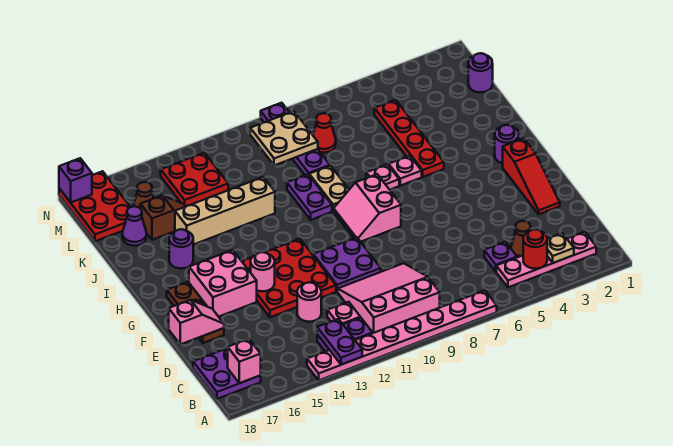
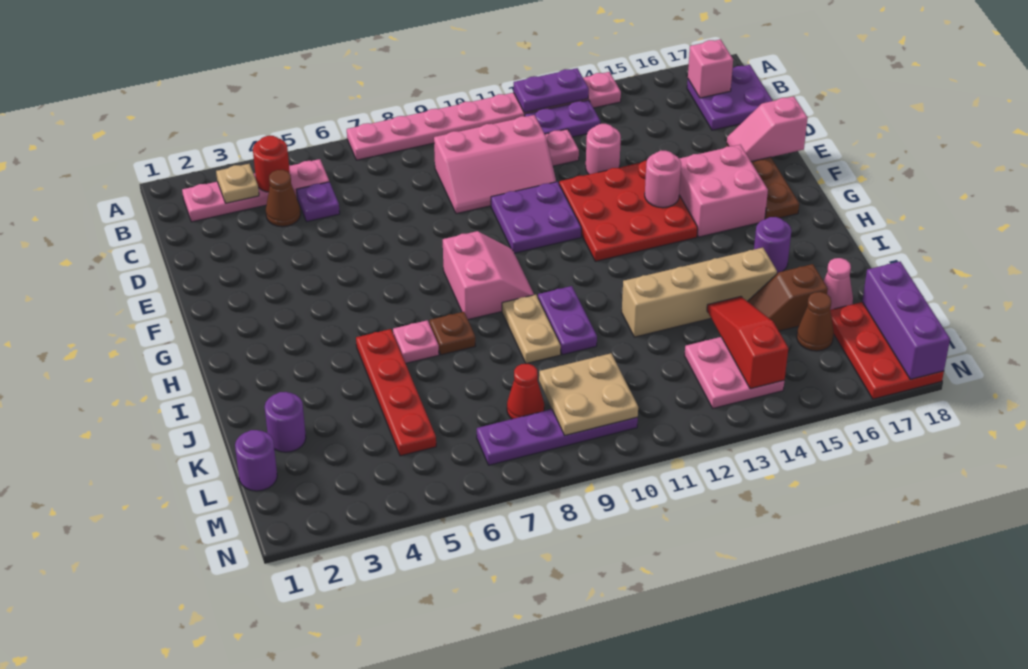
purple 1x2 plate [317,319,362,365] -> purple 1x2 plate turned to [514,68,589,113]
pink 3x3 slope [338,263,440,333] -> pink 2x3 slope [434,115,556,214]
red 1x3 slope [503,138,560,214] -> red 1x3 slope moved to [707,297,788,389]
purple 1x1 round brick [495,125,519,164] -> purple 1x1 round brick moved to [265,392,306,452]
pink 1x1 plate [366,164,399,190] -> brown 1x1 plate [430,312,475,355]
purple 1x4 plate [261,103,330,175] -> purple 1x4 plate turned to [477,409,638,465]
purple 1x1 cone [122,206,146,246] -> pink 1x1 cone [824,258,853,310]
red 2x2 plate [161,153,228,206] -> pink 2x2 plate [685,337,784,408]
purple 1x1 brick [59,158,92,202] -> purple 1x3 brick [862,262,950,379]

